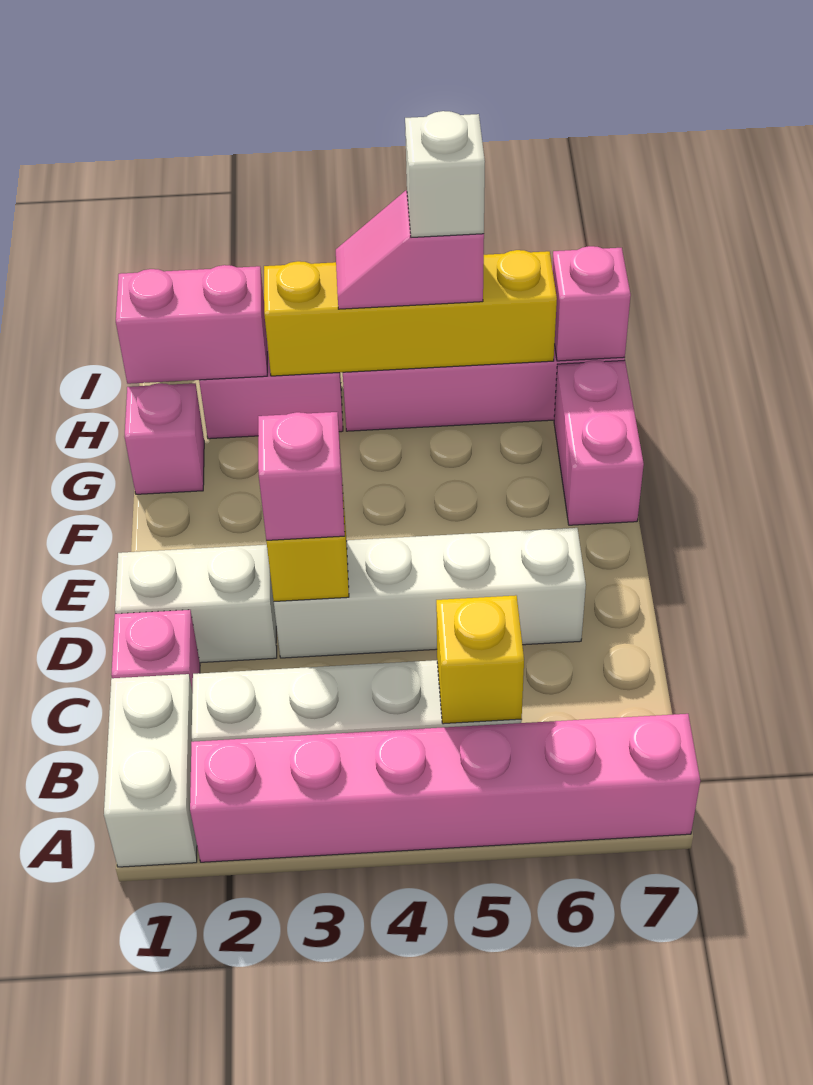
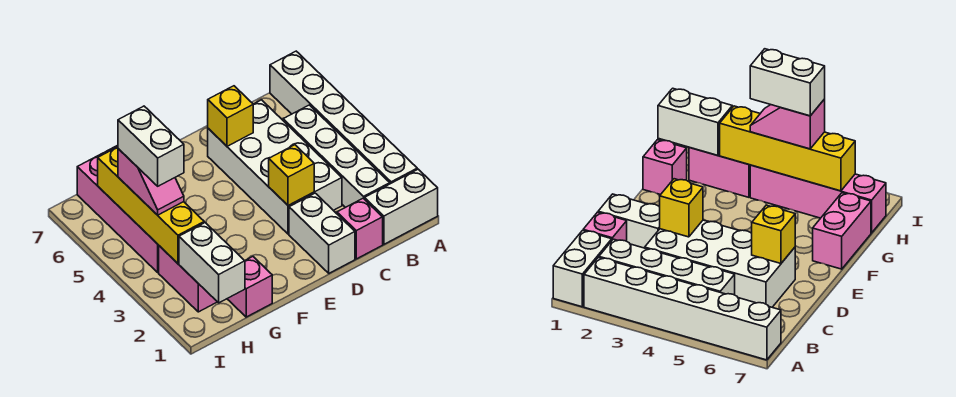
pink 1x6 brick [190,714,700,862] -> white 1x6 brick [270,51,417,184]
yellow 1x1 brick [436,595,524,724] -> yellow 1x1 brick moved to [208,86,253,146]
white 1x4 brick [274,528,586,658] -> white 2x4 brick [208,100,342,234]
pink 1x1 brick [258,412,345,540] -> none
pink 1x2 brick [116,265,267,384] -> white 1x2 brick [179,223,245,303]
white 1x1 brick [405,111,485,237] -> white 1x2 brick [118,106,184,186]
pink 1x1 brick [552,246,631,361] -> none

